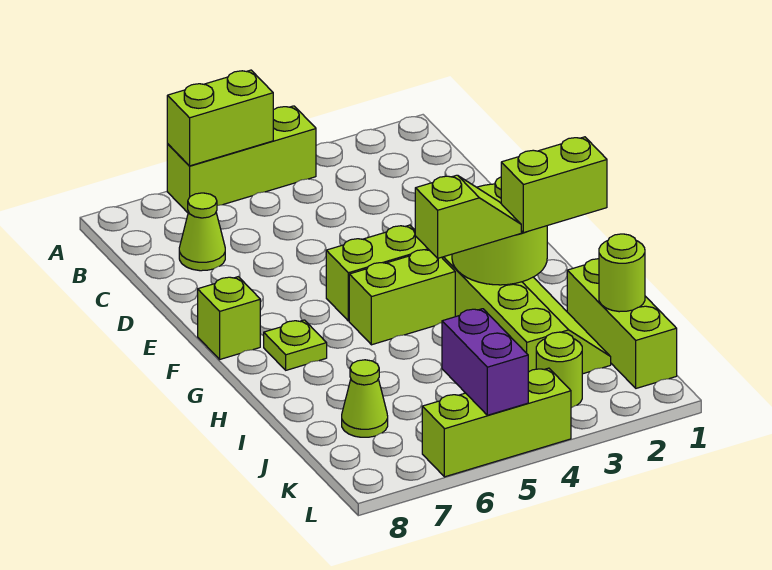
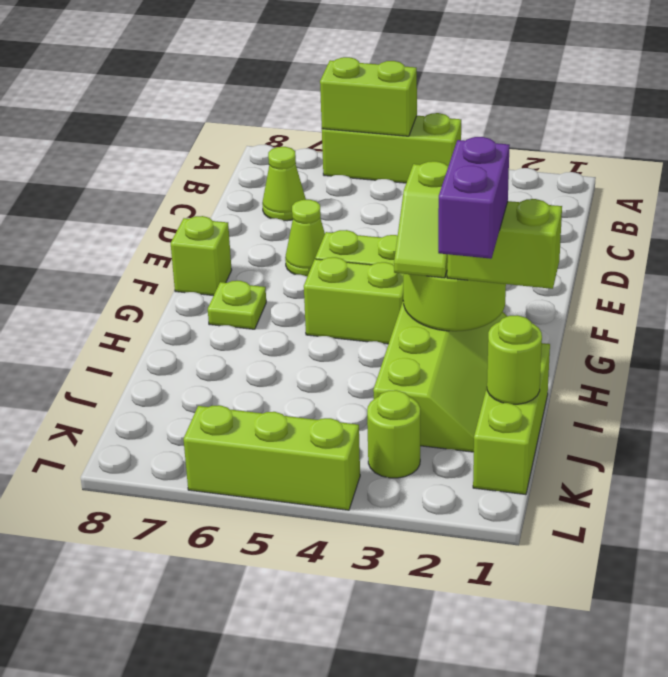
lime 1x2 slope [415,175,521,258] -> lime 1x2 slope turned to [394,161,448,278]
lime 1x1 cone [342,360,388,437] -> lime 1x1 cone moved to [285,200,325,276]
purple 1x2 brick [442,309,528,415] -> purple 1x2 brick moved to [438,137,510,259]

